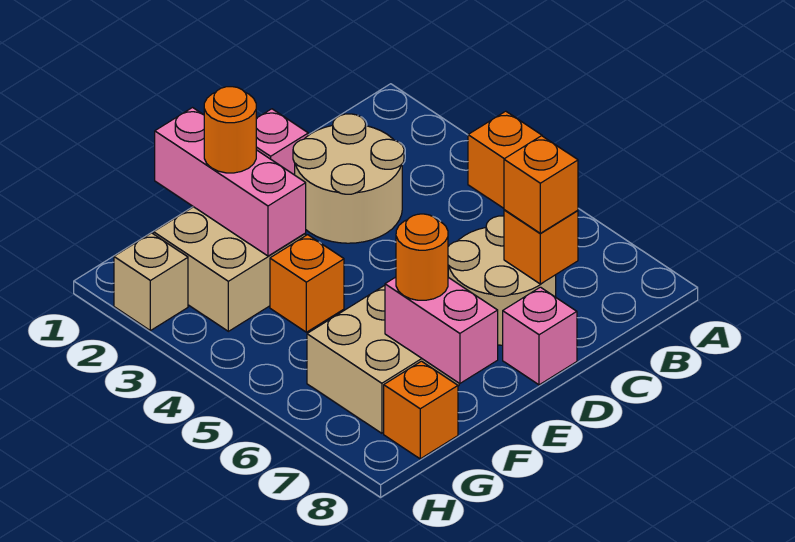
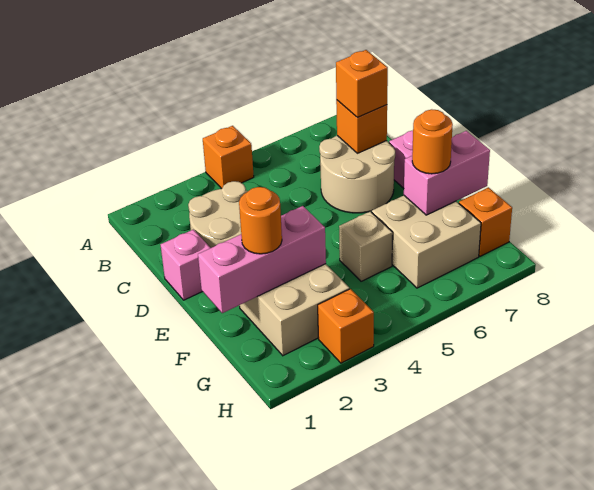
orange 1x1 brick [270,235,344,332] -> orange 1x1 brick moved to [318,289,374,363]
tan 1x1 brick [114,233,188,331] -> tan 1x1 brick moved to [339,211,392,281]

